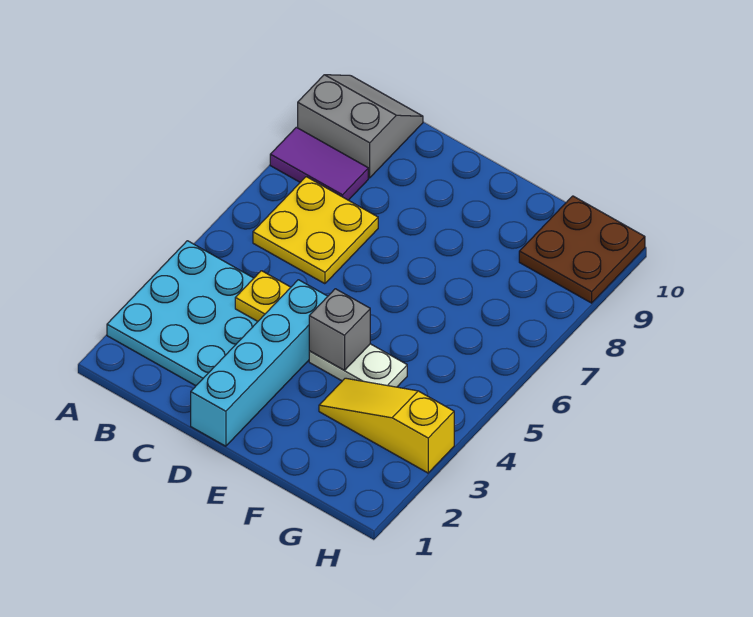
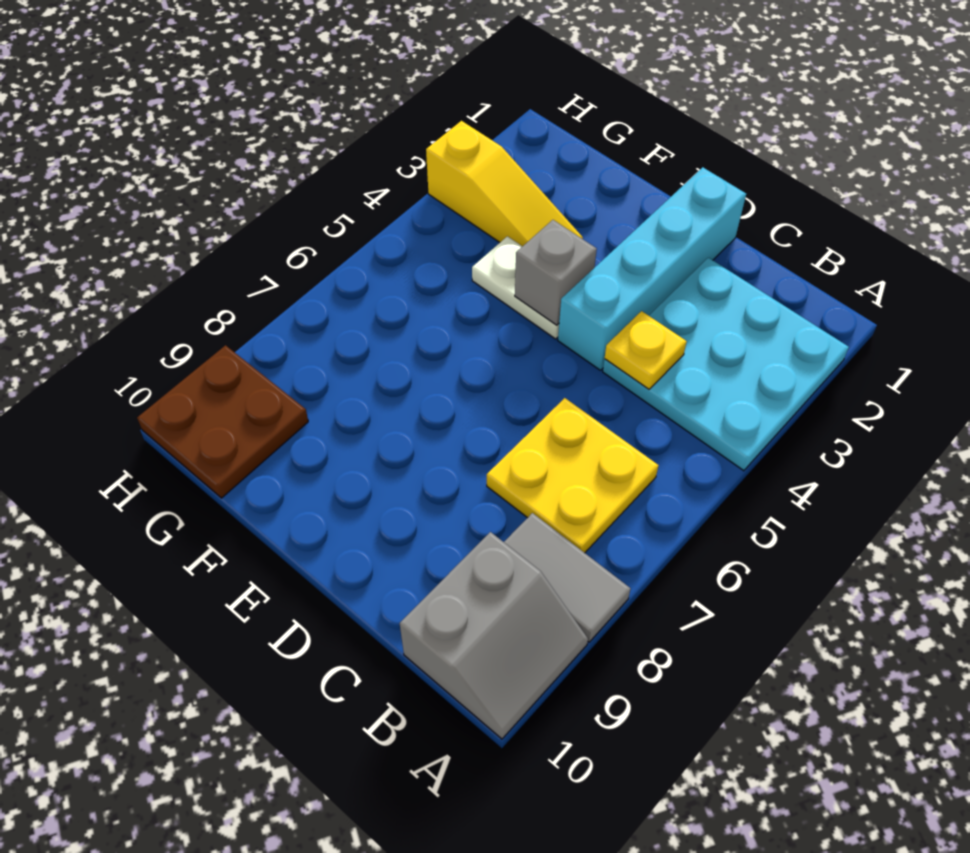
purple 1x2 tile [270,127,368,200] -> grey 1x2 tile [504,513,631,642]
grey 2x2 slope [298,75,423,178] -> grey 2x2 slope turned to [400,532,588,739]

